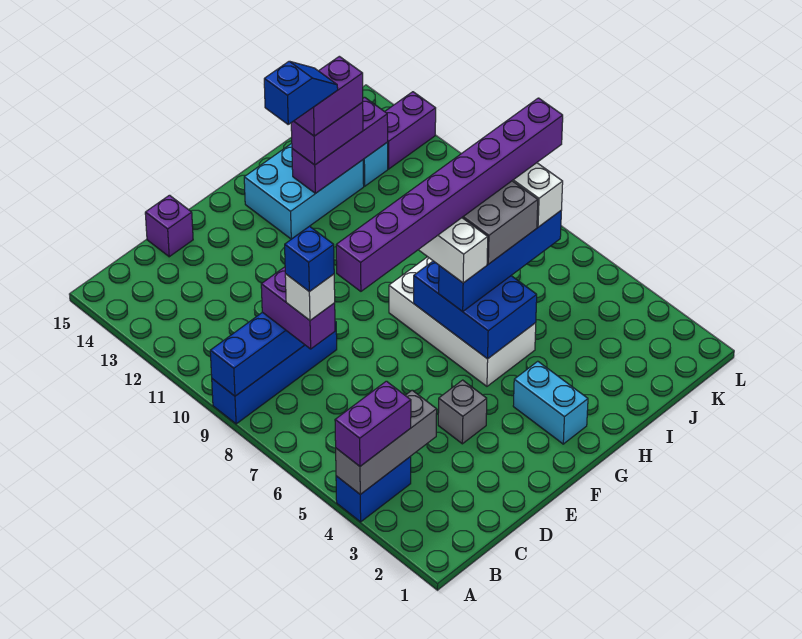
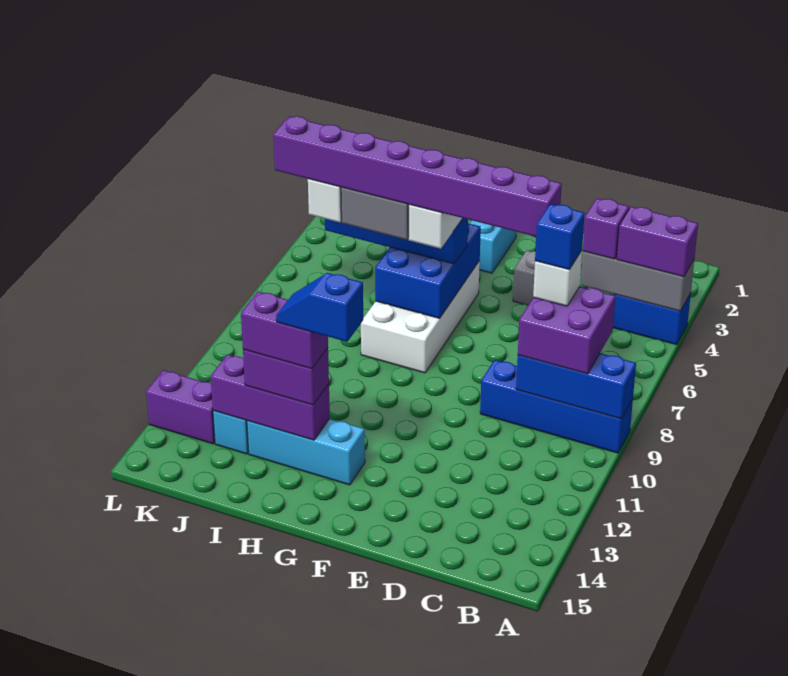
purple 1x2 brick [261,267,335,349] -> purple 2x2 brick [518,287,615,374]
purple 1x1 brick [145,195,193,257] -> purple 1x1 brick moved to [583,198,629,259]
cyan 2x3 brick [244,143,364,239] -> cyan 1x3 brick [247,419,365,485]

